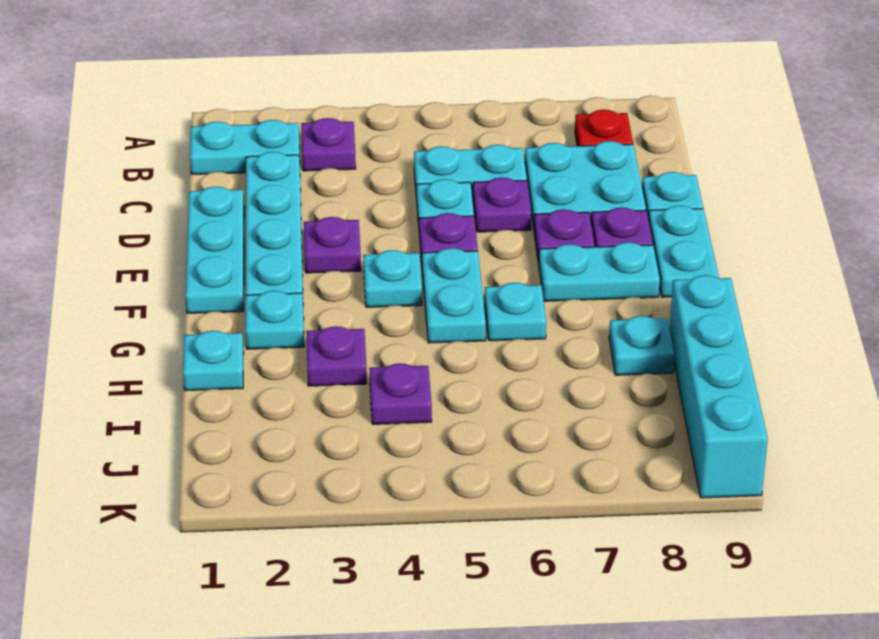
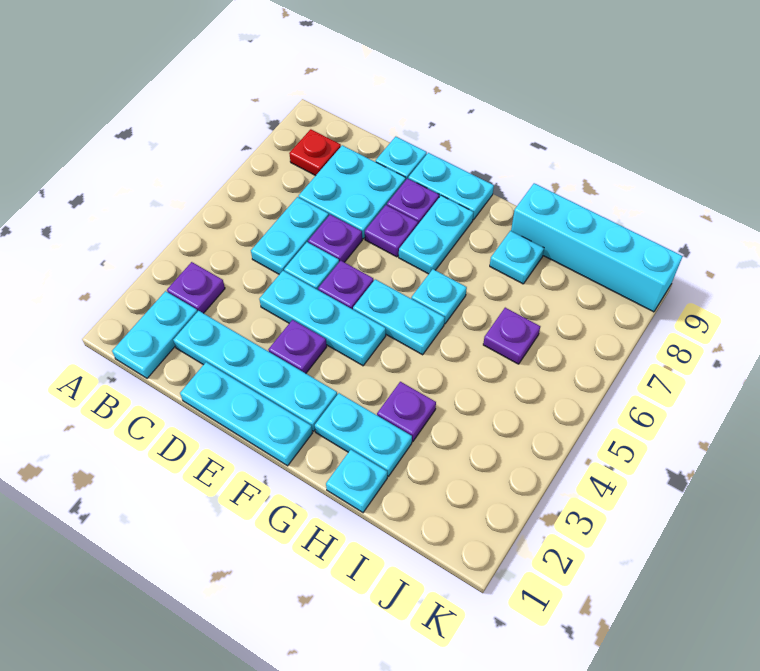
cyan 1x1 plate [363,250,422,307] -> cyan 1x3 plate [259,271,386,366]
cyan 1x1 plate [245,291,304,349] -> cyan 1x2 plate [315,393,412,477]
purple 1x1 plate [369,363,432,424] -> purple 1x1 plate moved to [483,308,540,364]

